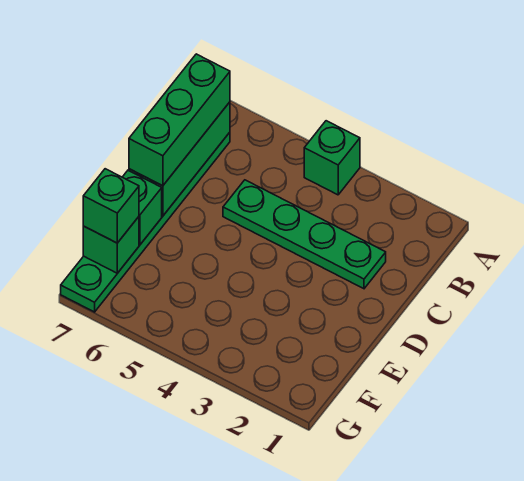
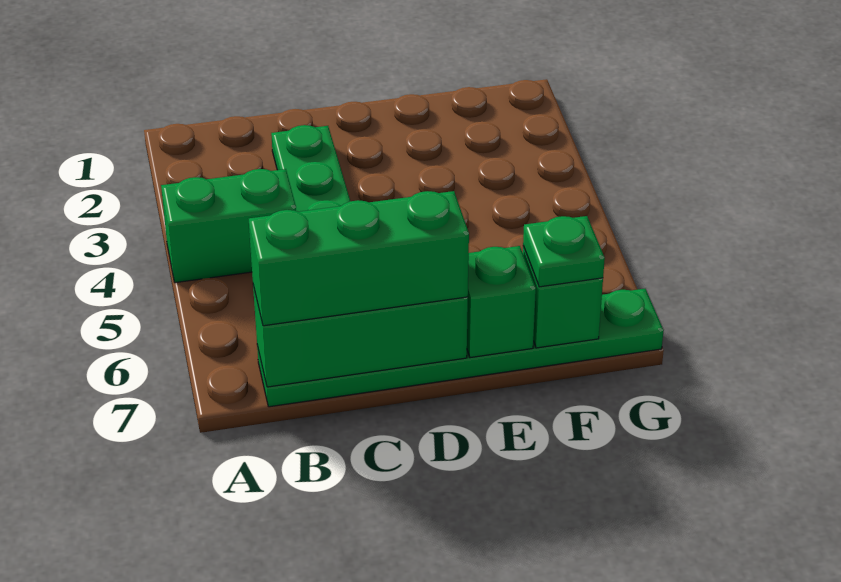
green 1x1 brick [304,121,360,195] -> green 1x2 brick [161,169,296,283]
green 1x1 brick [83,169,139,243] -> green 1x1 plate [523,216,605,287]

